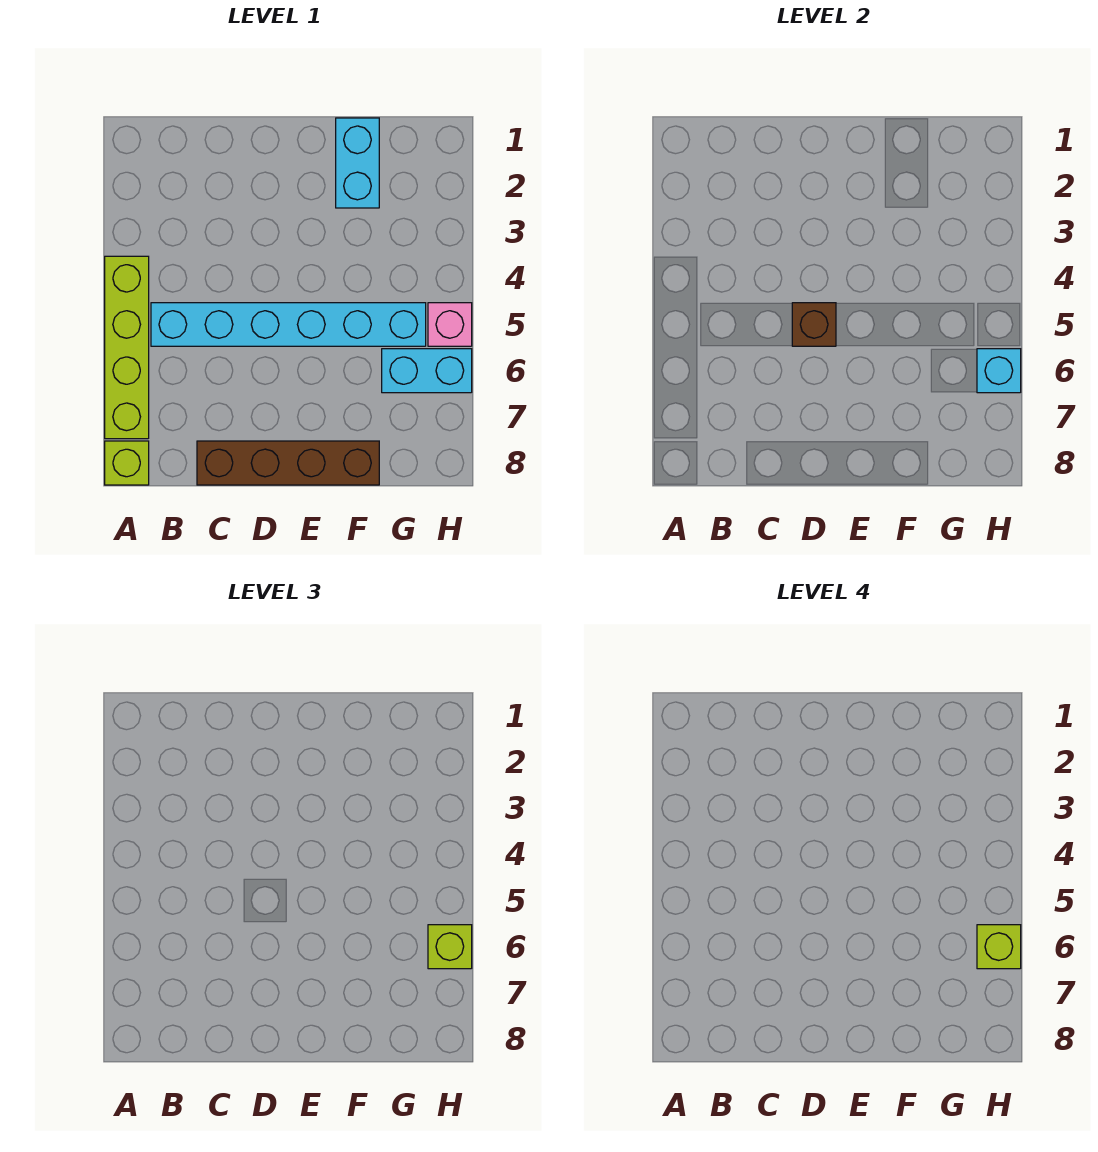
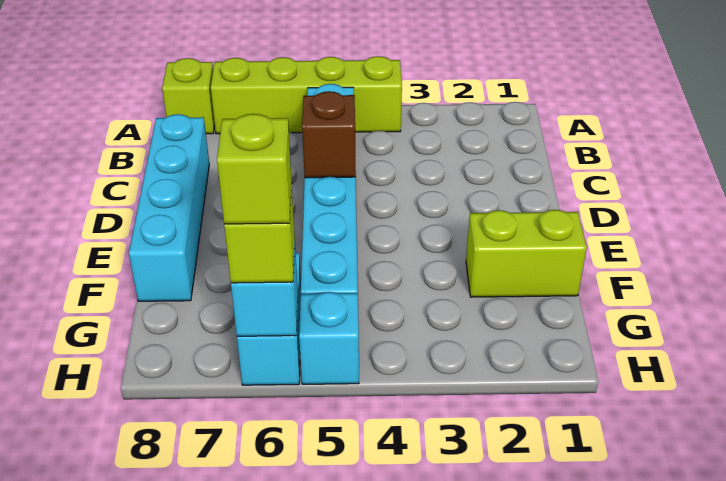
brown 1x4 brick [197,441,379,485] -> cyan 1x4 brick [129,114,209,301]
cyan 1x2 brick [336,118,379,208] -> lime 1x2 brick [466,210,587,297]
pink 1x1 brick [428,303,472,346] -> cyan 1x1 brick [299,292,359,384]

